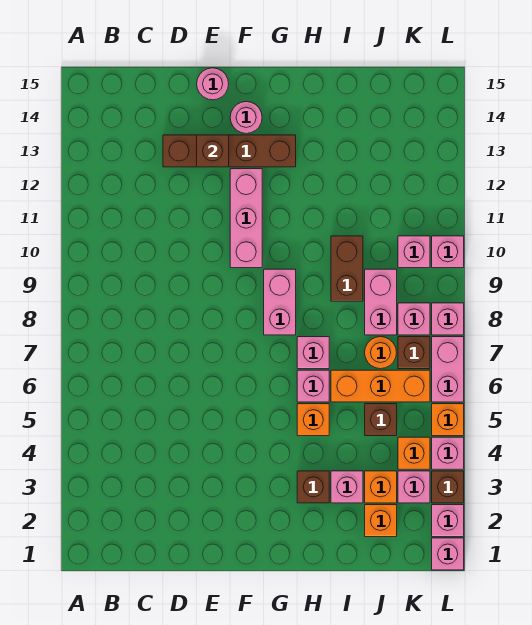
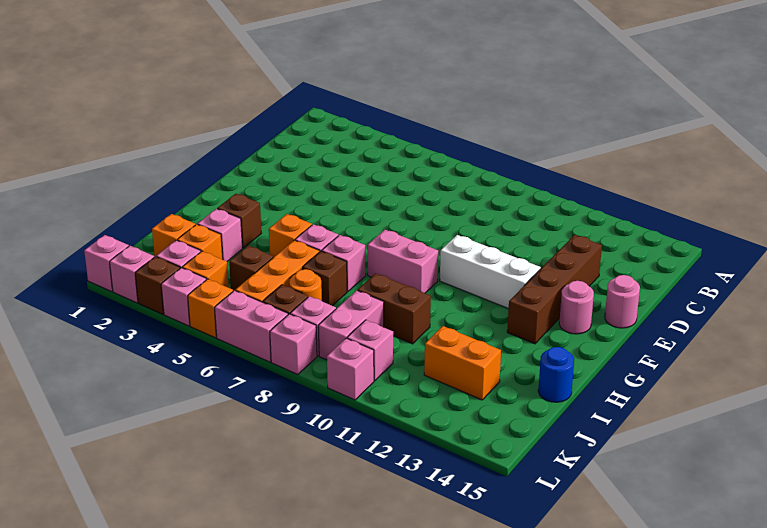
brown 1x1 brick [197,135,229,167] -> brown 1x1 brick moved to [303,251,347,306]
pink 1x3 brick [230,169,262,268] -> white 1x3 brick [440,235,541,309]
none -> blue 1x1 round brick [538,347,574,402]
pink 1x2 brick [365,269,397,335] -> pink 1x2 brick turned to [318,291,384,360]
none -> orange 1x2 brick [424,326,501,400]

